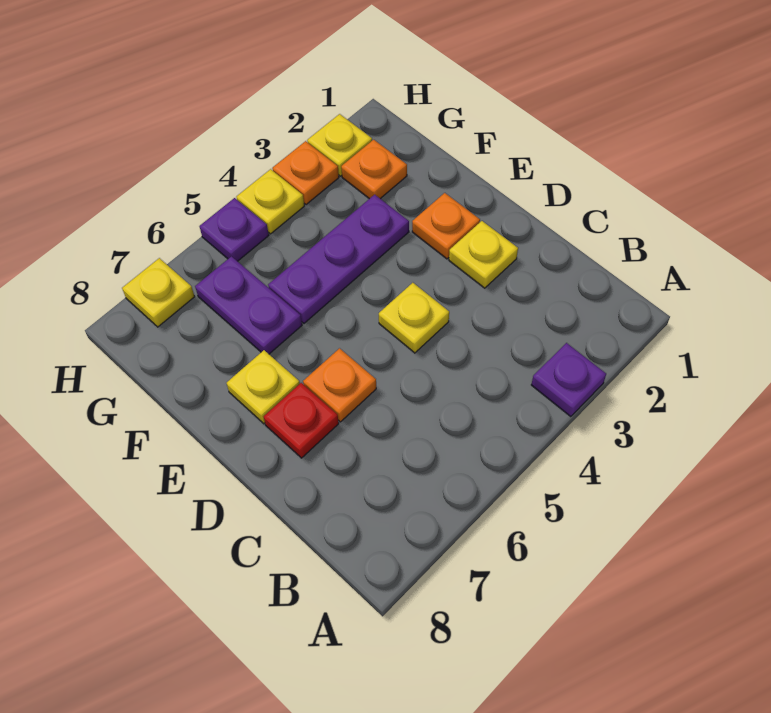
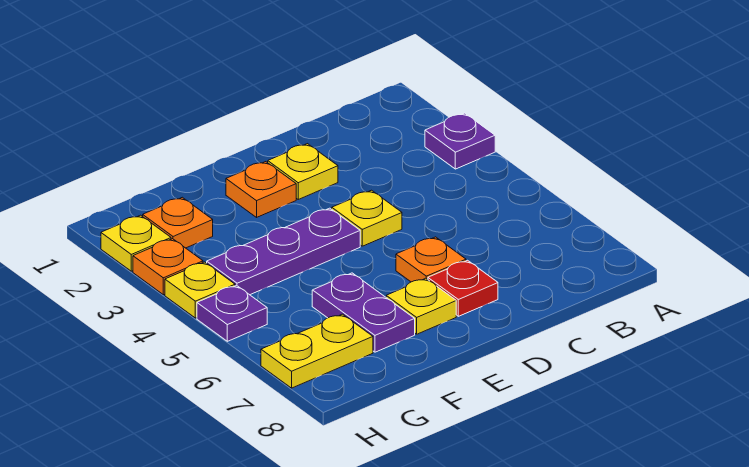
purple 1x3 plate [268,195,409,323] -> purple 1x3 plate turned to [207,208,360,295]
purple 1x2 plate [195,256,302,354] -> purple 1x2 plate turned to [312,273,415,352]
yellow 1x1 plate [122,258,195,327] -> yellow 1x2 plate [261,314,373,388]

